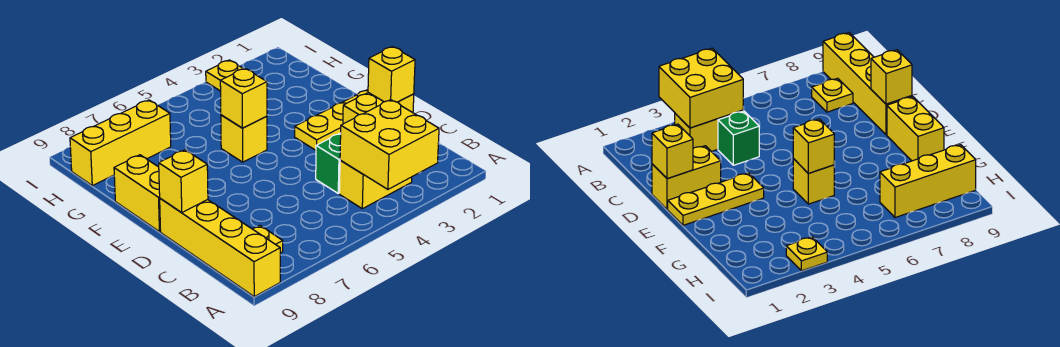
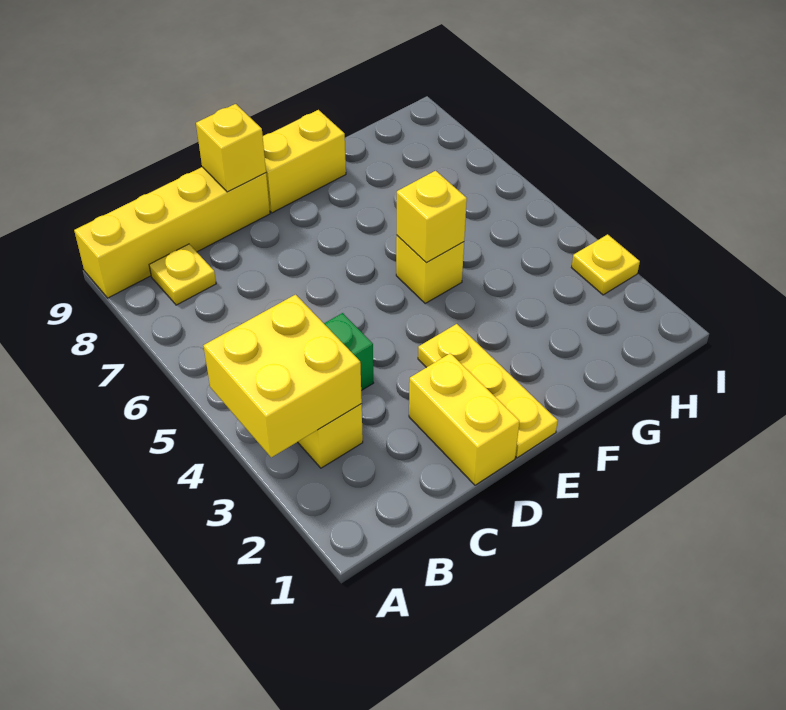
yellow 1x1 brick [368,47,415,102] -> none
yellow 1x3 brick [70,100,171,186] -> none

